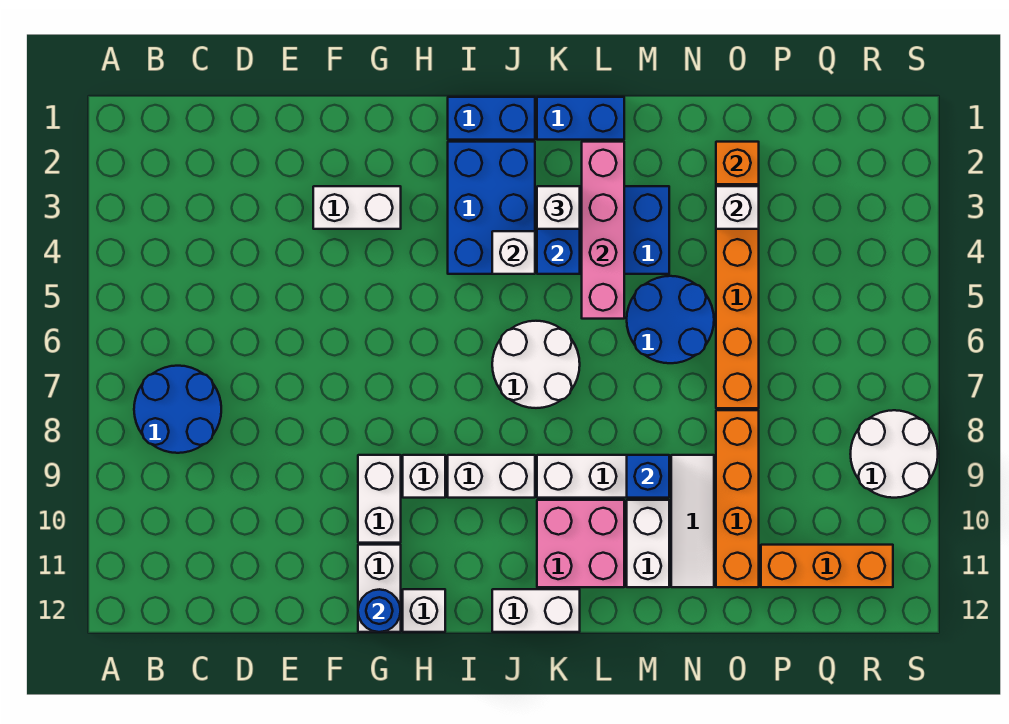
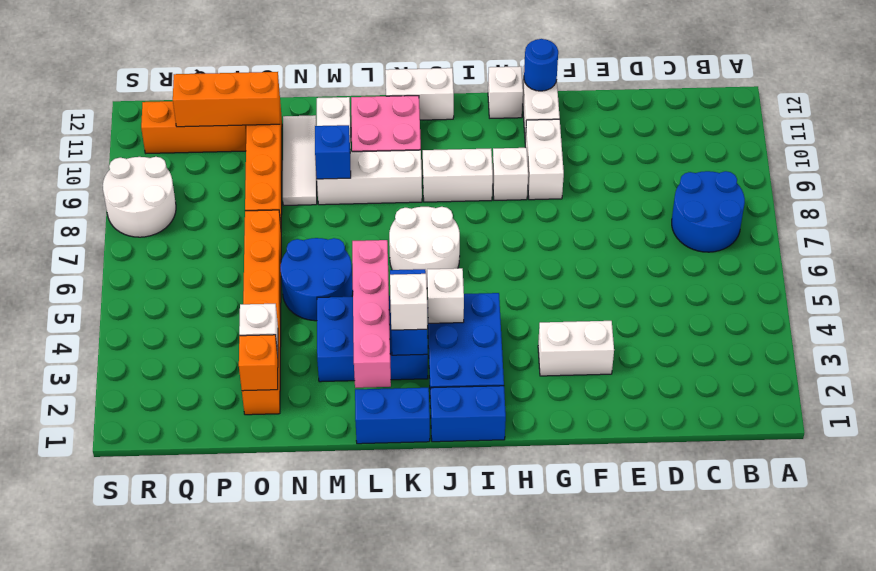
none -> orange 1x3 brick [173,72,280,127]

